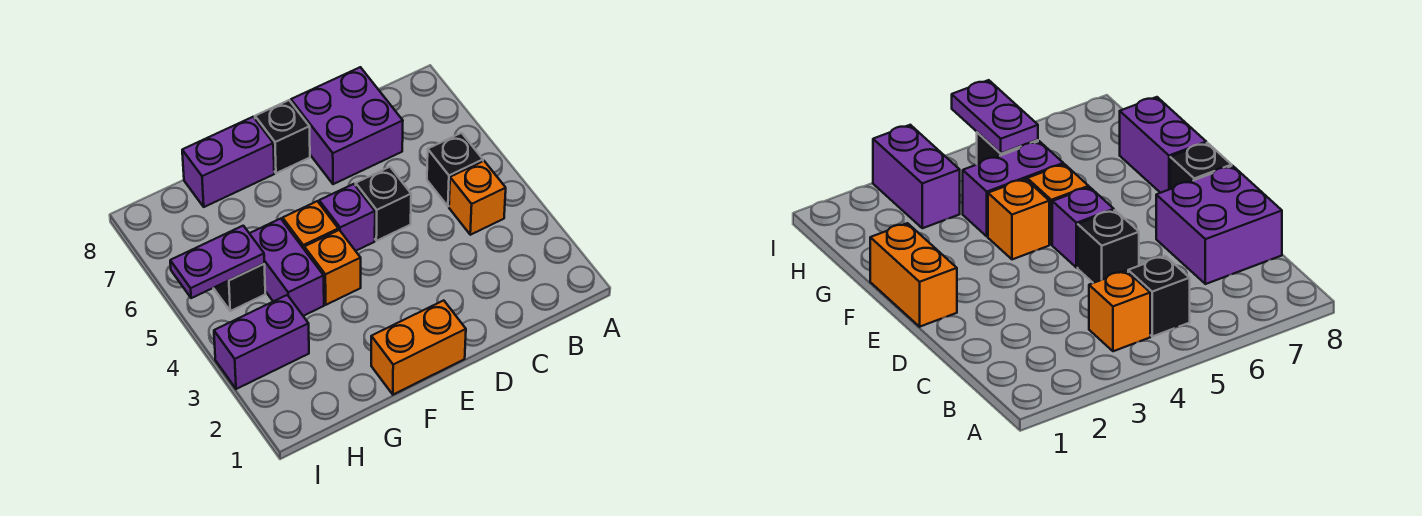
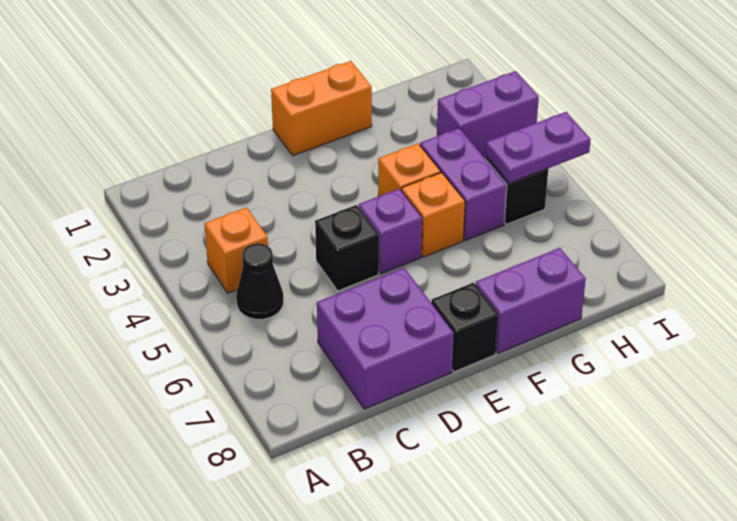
black 1x1 brick [427,133,483,206] -> black 1x1 cone [236,243,283,319]

